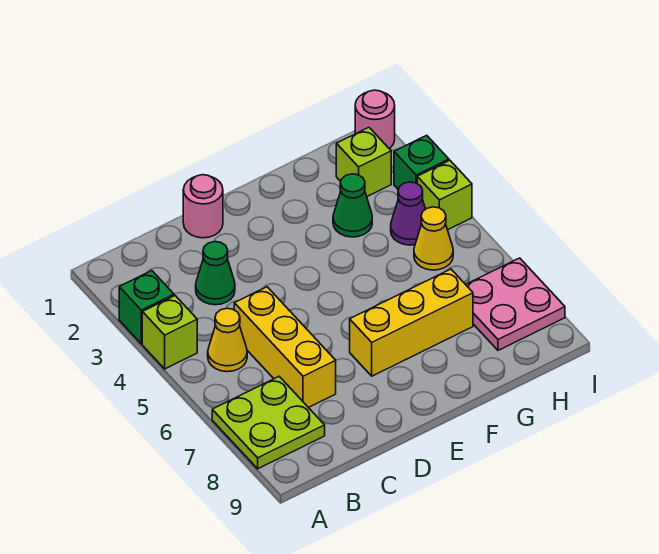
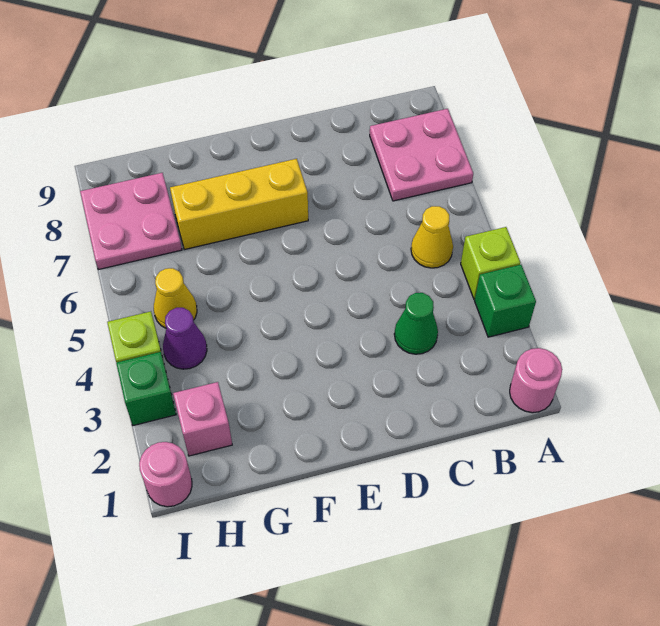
lime 2x2 plate [212,377,325,469] -> pink 2x2 plate [370,109,473,201]
yellow 1x3 brick [234,287,336,408] -> none
pink 1x1 round brick [183,175,223,238] -> pink 1x1 round brick moved to [510,348,562,413]
green 1x1 cone [333,174,372,237] -> none
lime 1x1 brick [336,127,391,196] -> pink 1x1 brick [173,382,232,456]

